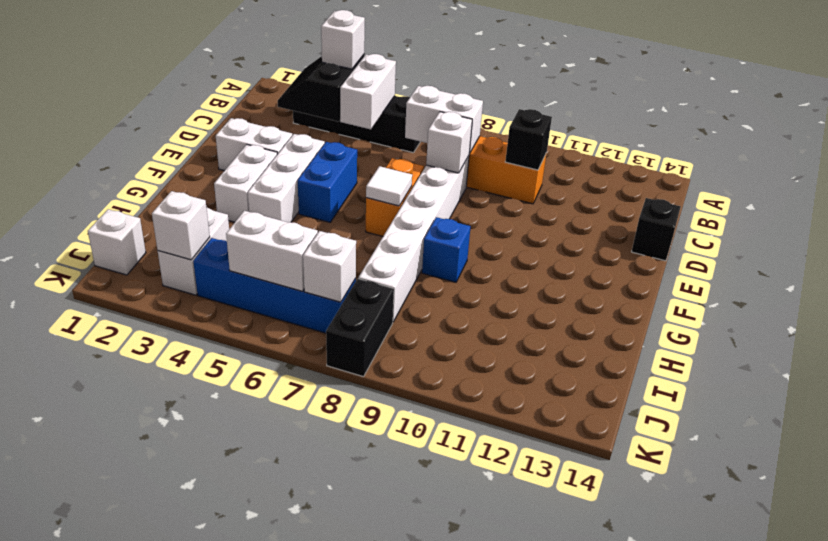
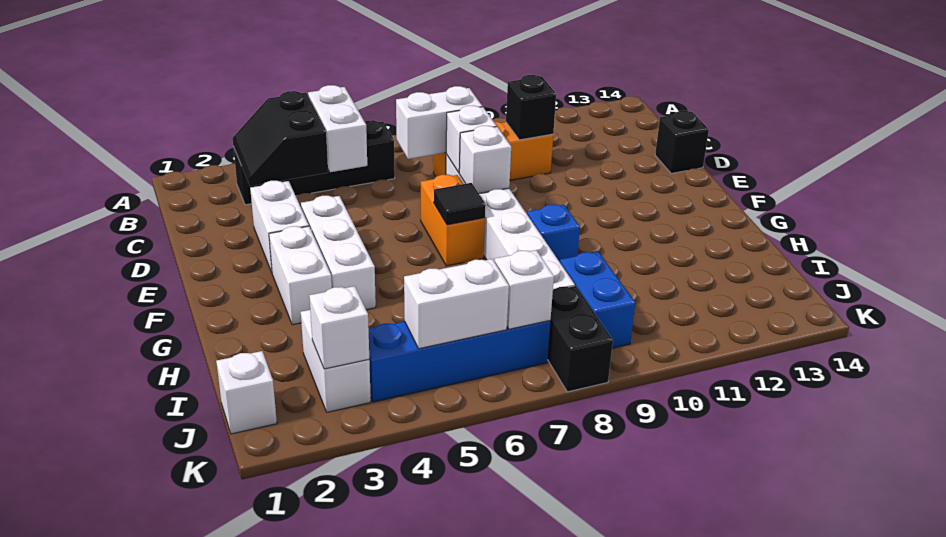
white 1x1 brick [321,10,365,69] -> white 1x1 brick moved to [459,126,511,193]
white 1x2 brick [216,118,292,171] -> white 1x2 brick turned to [250,181,309,272]
blue 1x2 brick [298,142,357,222] -> blue 1x2 brick moved to [560,252,635,348]
white 1x1 tile [366,166,412,206] -> black 1x1 tile [434,183,486,225]

